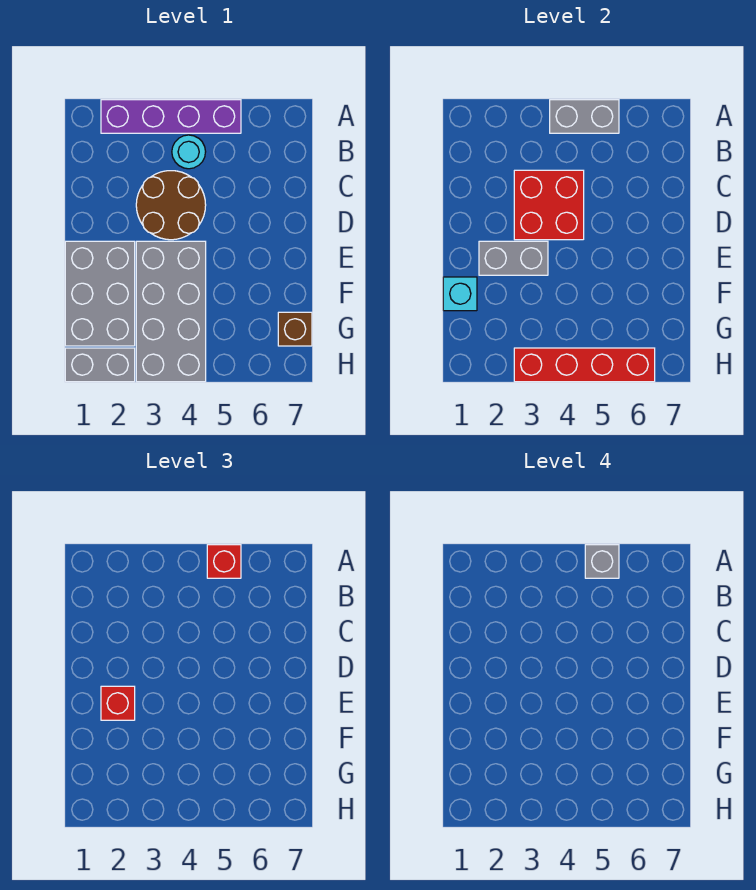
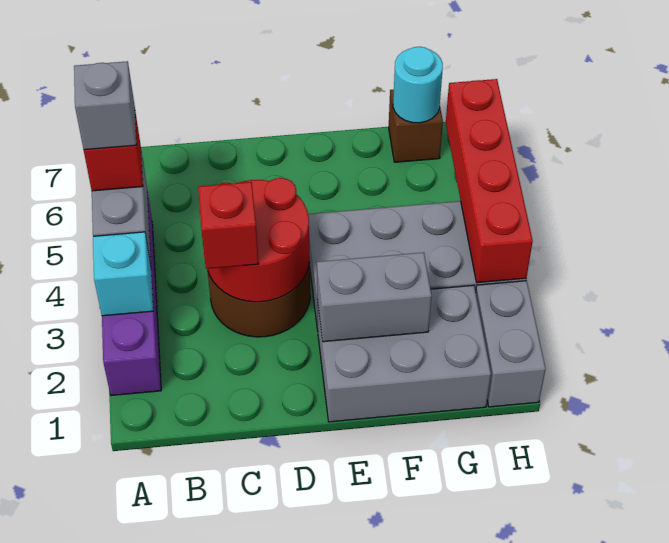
cyan 1x1 round brick [172,135,206,169] -> cyan 1x1 round brick moved to [393,47,443,123]
red 2x2 brick [514,170,584,240] -> red 2x2 round brick [208,178,310,302]
grey 1x2 brick [479,241,548,275] -> grey 1x2 brick turned to [317,252,431,342]
red 1x1 brick [101,686,135,720] -> red 1x1 brick moved to [198,182,259,269]
cyan 1x1 brick [443,277,477,311] -> cyan 1x1 brick moved to [93,232,153,316]

